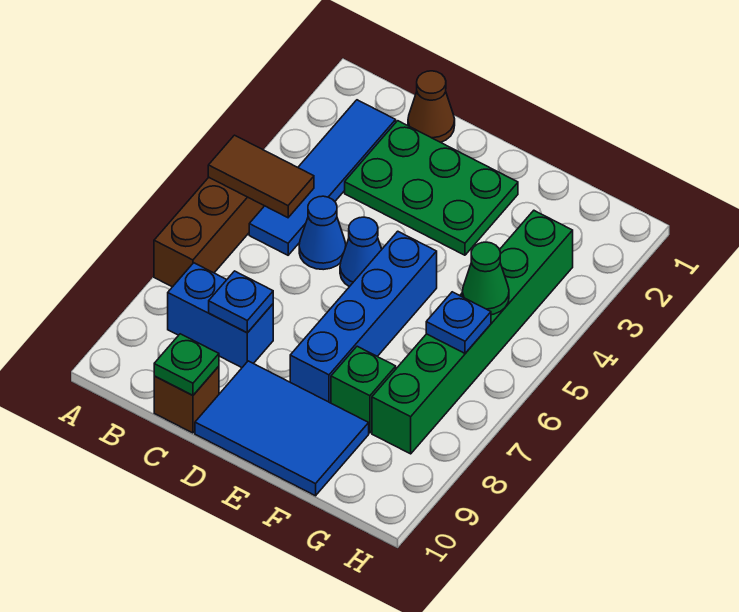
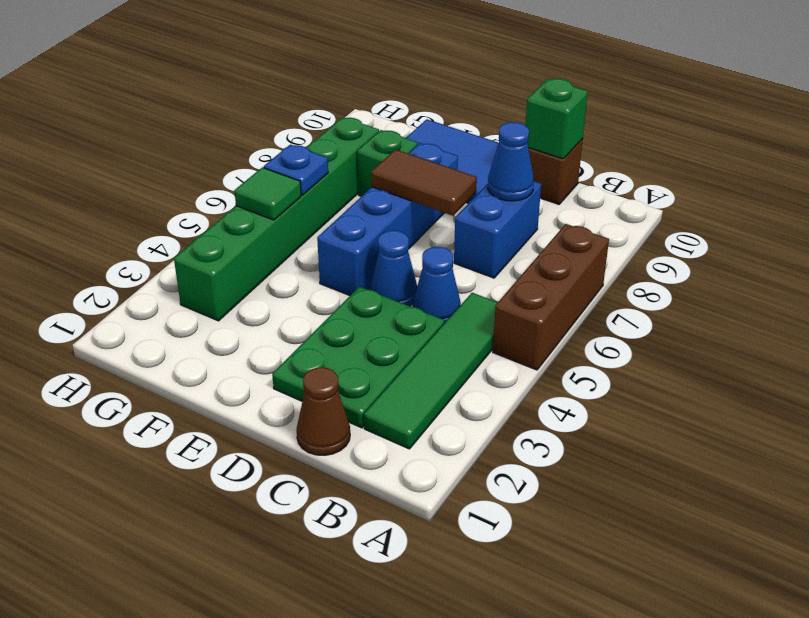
brown 1x2 tile [208,135,314,218] -> brown 1x2 tile moved to [371,149,477,216]
blue 1x4 tile [249,100,396,255] -> green 1x4 tile [364,293,498,449]
blue 1x2 brick [168,263,273,368] -> blue 1x2 brick turned to [454,181,541,278]
green 2x3 plate [345,121,518,255] -> green 2x3 plate turned to [272,287,445,428]
blue 1x1 plate [209,271,273,333] -> blue 1x1 cone [488,122,534,201]
green 1x1 plate [154,334,219,395] -> green 1x1 brick [525,79,588,159]
green 1x1 cone [462,242,509,315] -> green 1x1 tile [234,167,301,220]

